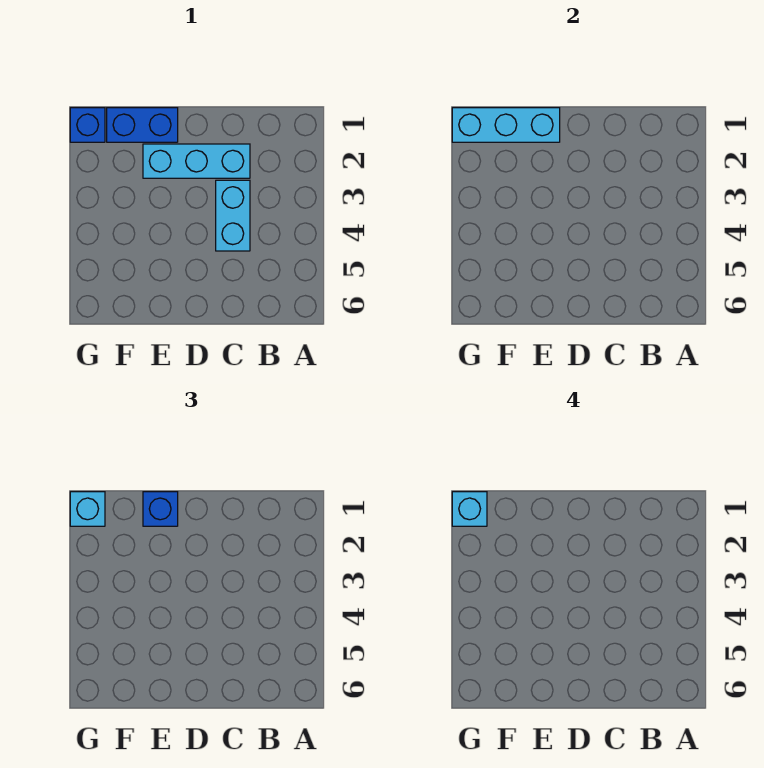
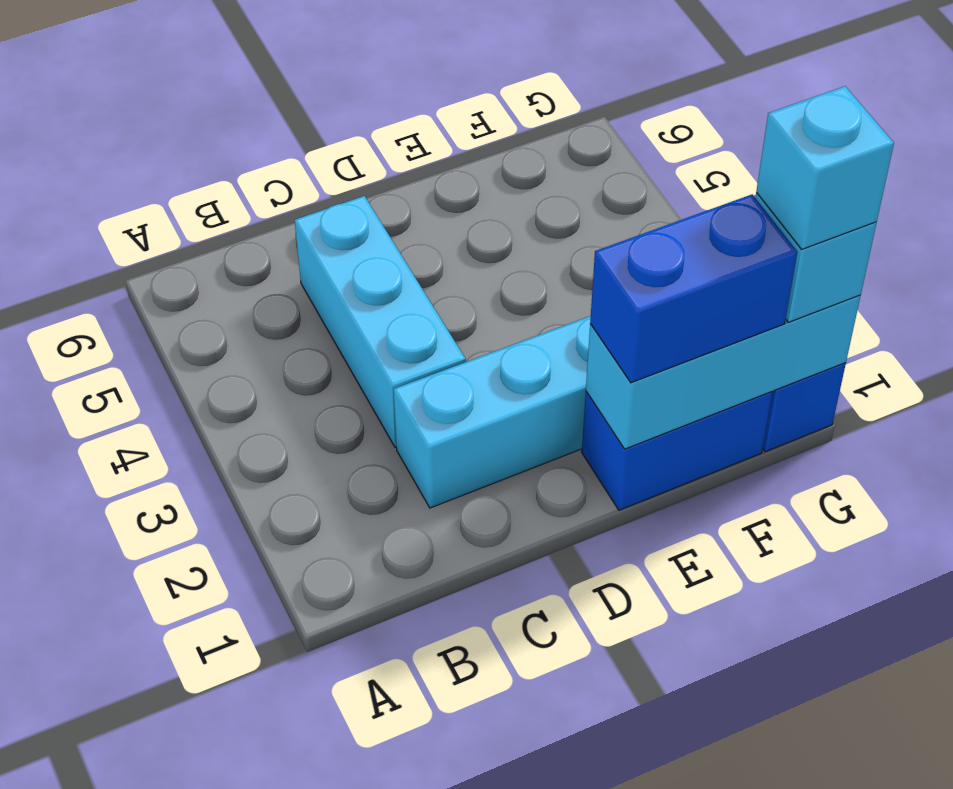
cyan 1x2 brick [216,180,250,251] -> cyan 1x3 brick [295,196,466,447]
blue 1x1 brick [143,492,178,526] -> blue 1x2 brick [590,194,797,383]

